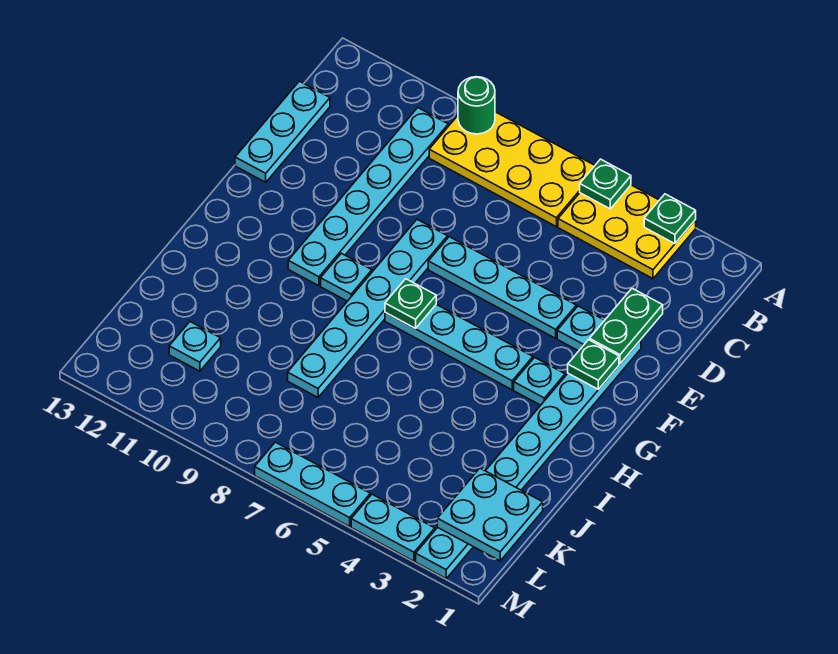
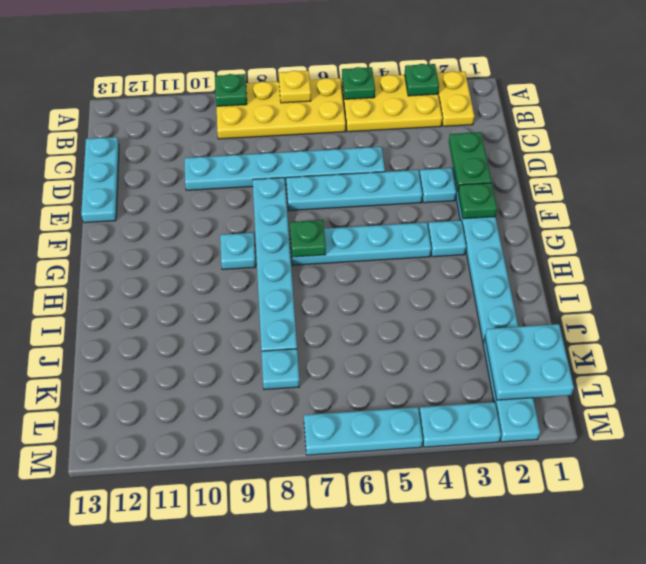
none -> yellow 1x2 plate [437,71,474,126]
none -> yellow 1x1 plate [279,71,311,103]
green 1x1 round brick [458,77,495,134] -> green 1x1 plate [215,74,247,106]
cyan 1x6 plate [288,108,448,286] -> cyan 1x6 plate turned to [185,147,385,190]
cyan 1x1 plate [169,322,221,371] -> cyan 1x1 plate moved to [261,349,300,390]

